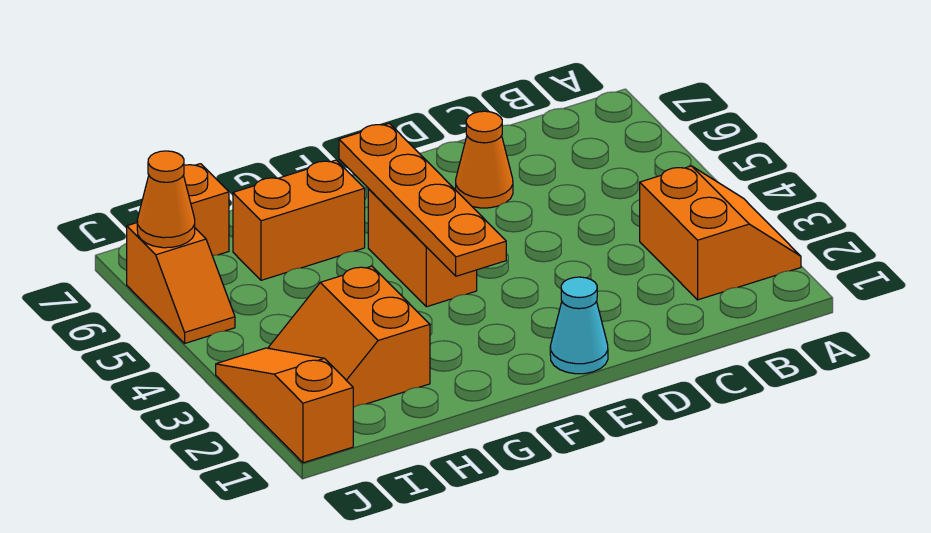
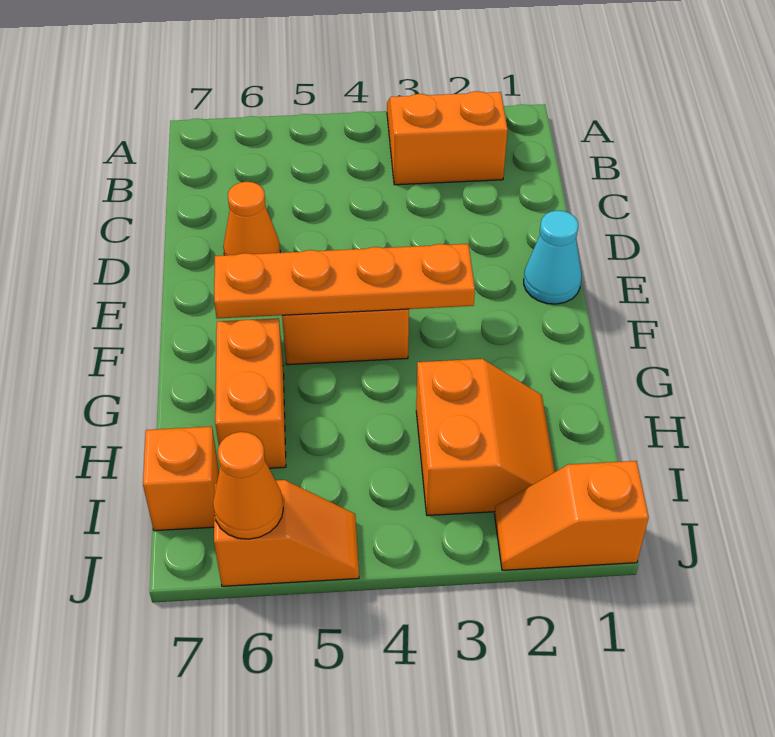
orange 2x2 slope [269,266,430,408] -> orange 2x2 slope turned to [416,359,555,516]
orange 1x3 slope [216,348,353,463] -> orange 1x2 slope [495,461,649,570]

